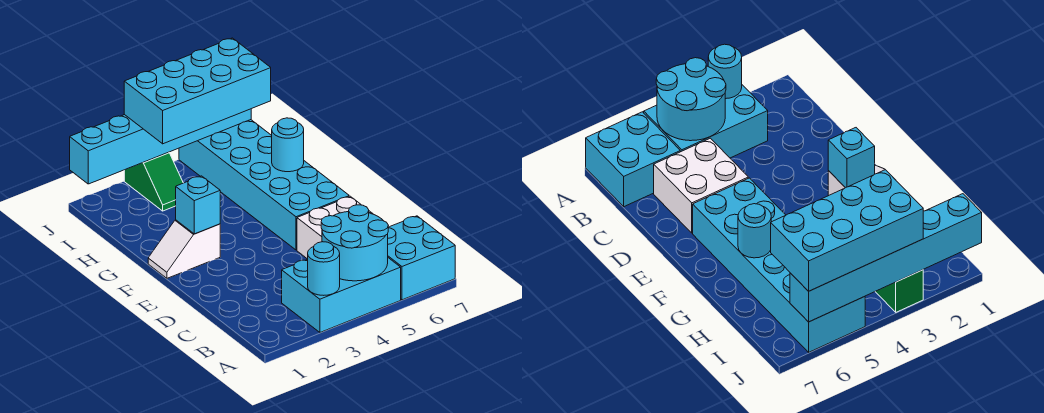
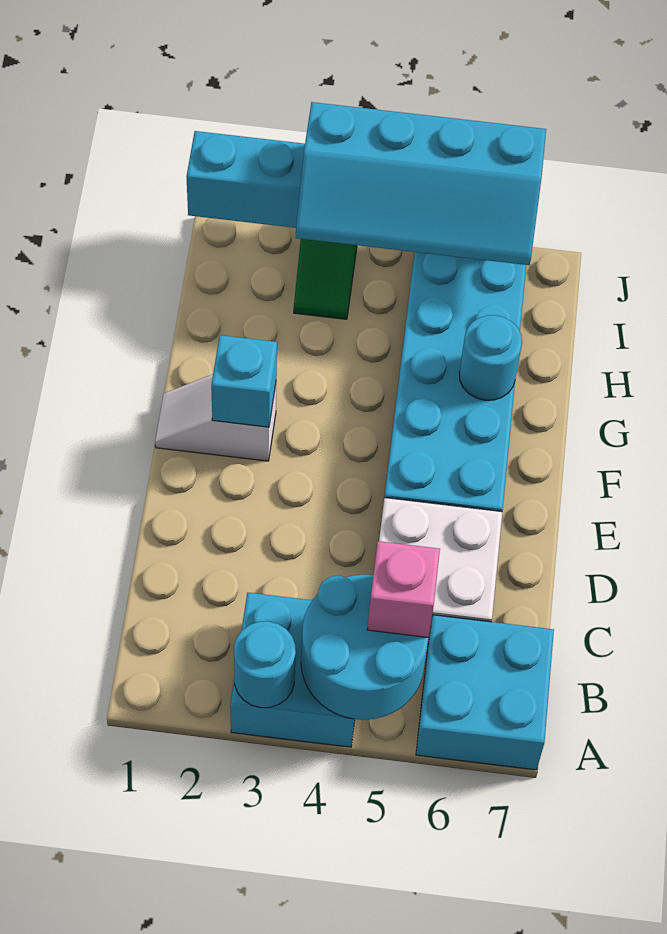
cyan 2x3 brick [282,258,401,332] -> cyan 2x2 brick [230,593,355,747]
none -> pink 1x1 brick [367,541,440,638]
cyan 2x4 brick [124,38,271,144] -> cyan 2x4 slope [296,102,546,265]

